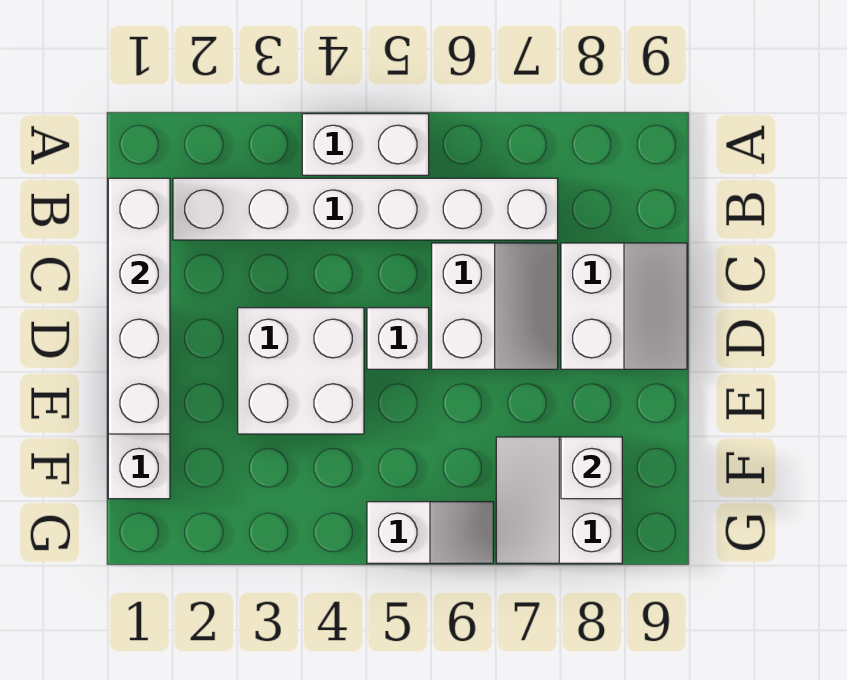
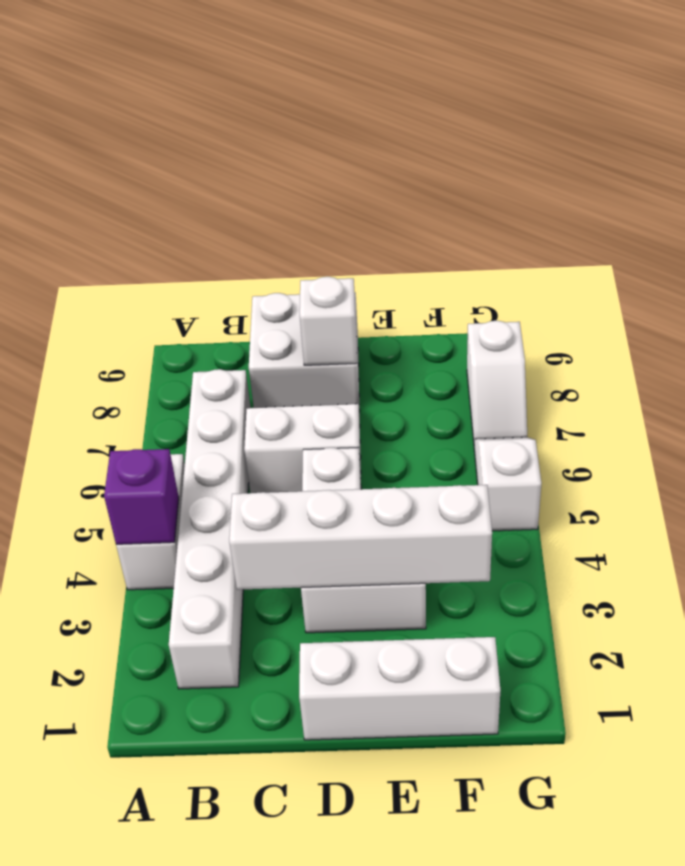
none -> purple 1x1 brick [104,449,179,544]
white 1x4 brick [108,178,170,434] -> white 1x4 brick moved to [229,485,492,590]
white 2x2 slope [561,243,687,369] -> white 2x2 brick [249,293,359,408]
white 2x2 slope [496,437,622,563] -> white 1x2 slope [467,321,527,441]
white 1x1 brick [561,437,622,499] -> white 1x1 brick moved to [300,277,357,365]

